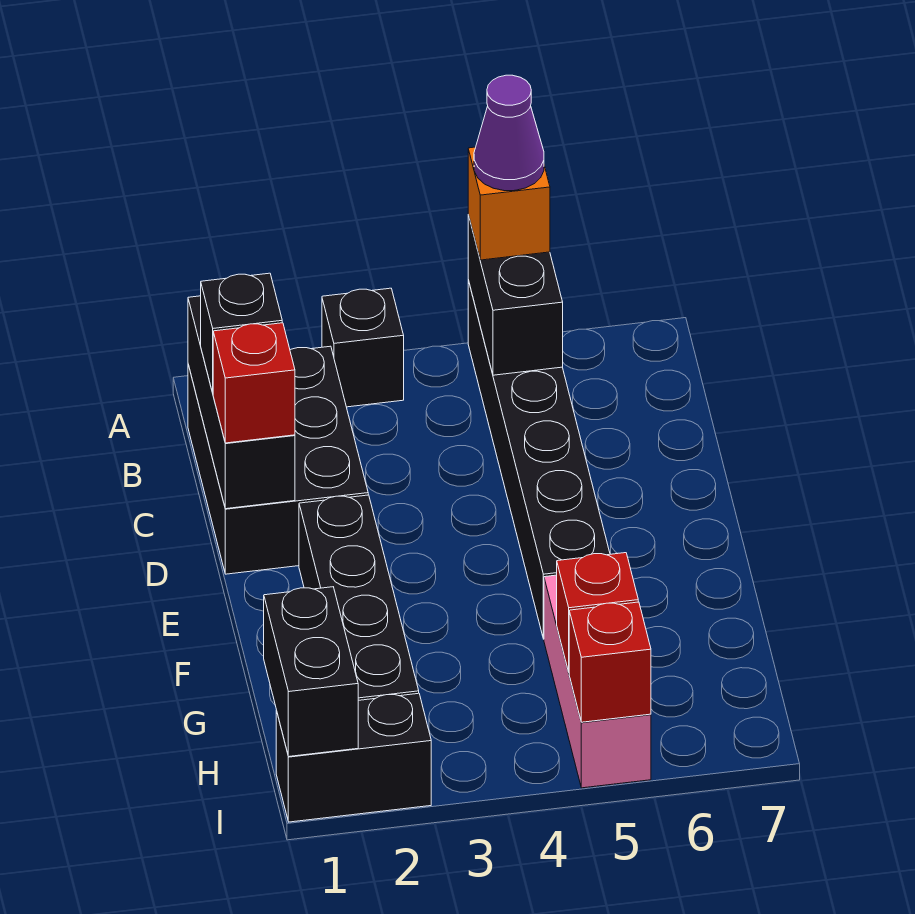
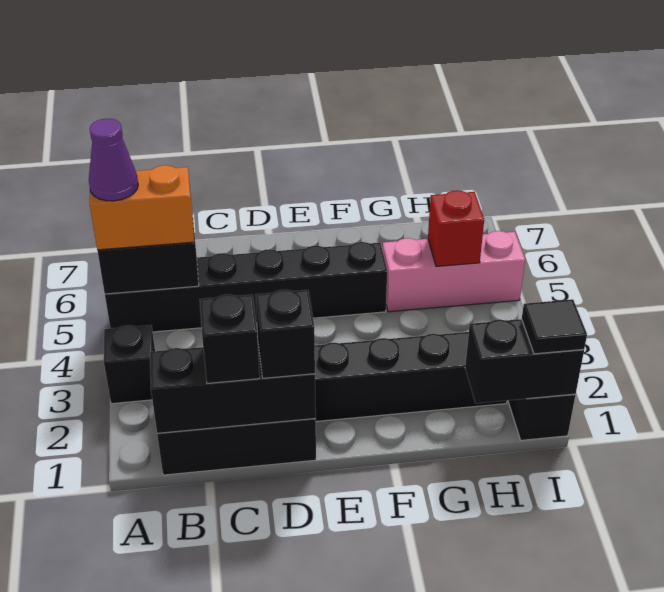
orange 1x1 brick [468,147,550,260] -> orange 1x2 brick [90,165,194,250]
red 1x1 brick [213,323,295,443] -> black 1x1 brick [256,290,315,378]
none -> black 1x1 tile [522,299,587,354]
red 1x1 brick [569,602,651,722] -> none

